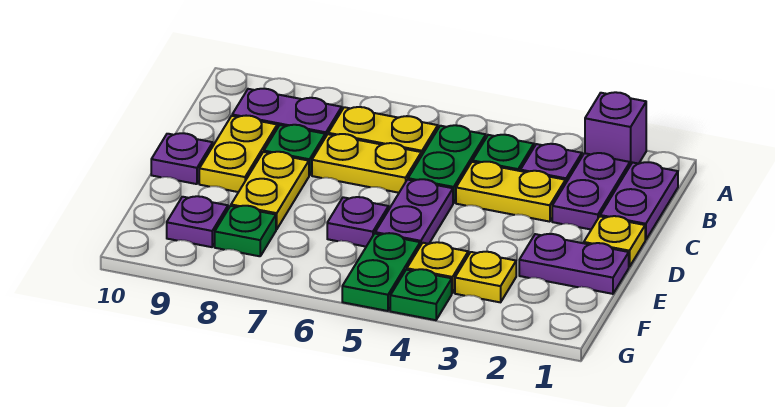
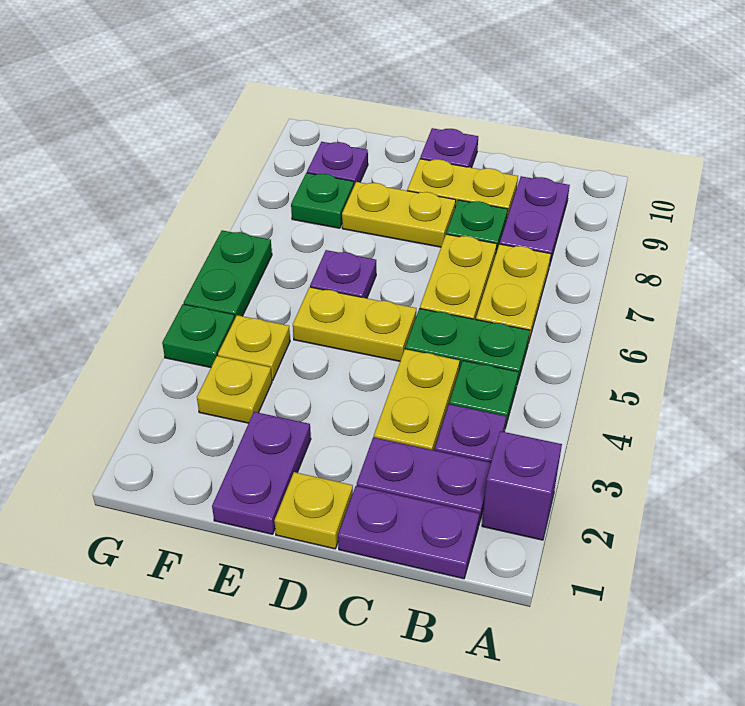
purple 1x2 plate [375,179,453,246] -> yellow 1x2 plate [293,287,416,361]
green 1x2 plate [342,233,420,311] -> green 1x2 plate turned to [184,230,272,318]

